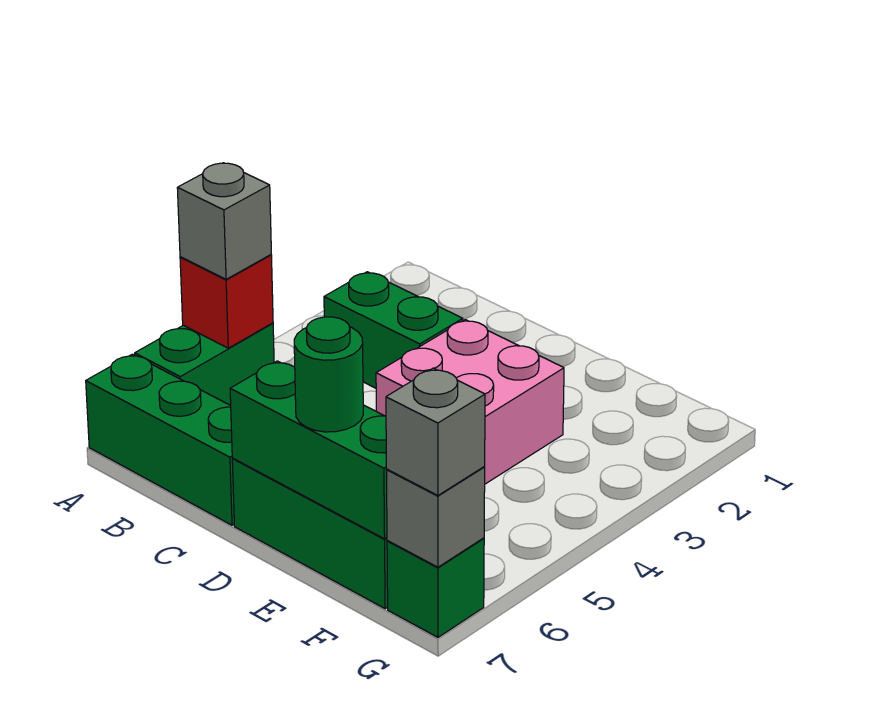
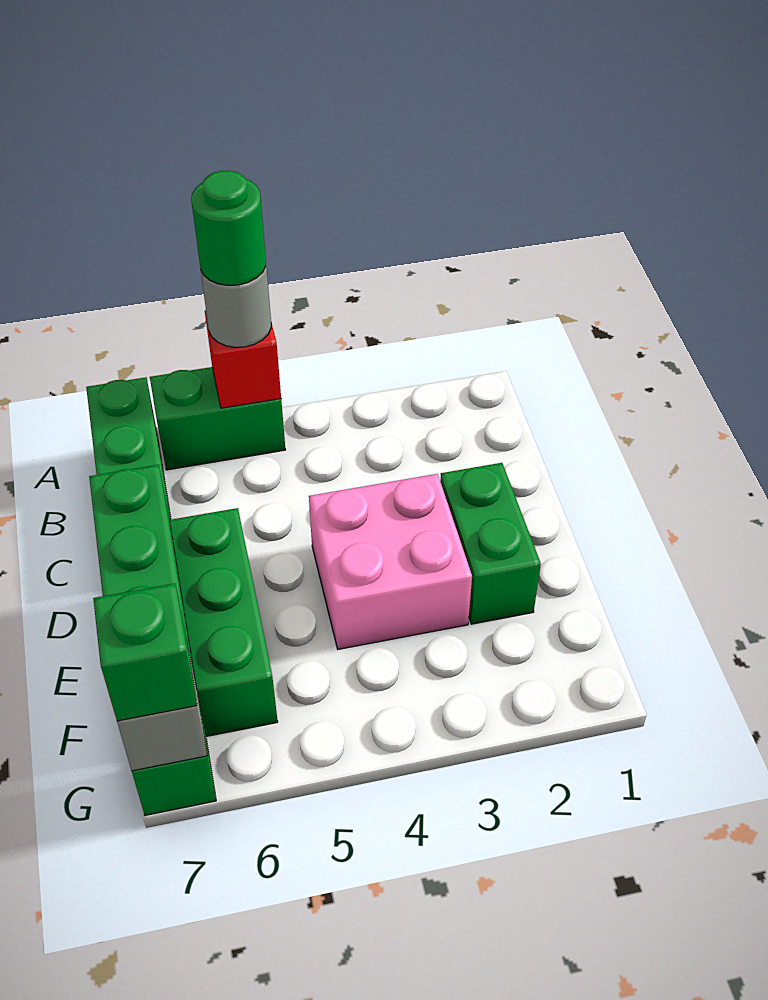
grey 1x1 brick [177,163,271,279] -> grey 1x1 round brick [201,267,271,347]
green 1x2 brick [324,272,463,388] -> green 1x2 brick moved to [440,463,541,624]
green 1x1 round brick [294,317,363,432] -> green 1x1 round brick moved to [191,170,266,285]
grey 1x1 brick [386,368,485,495] -> green 1x1 brick [93,583,197,721]

